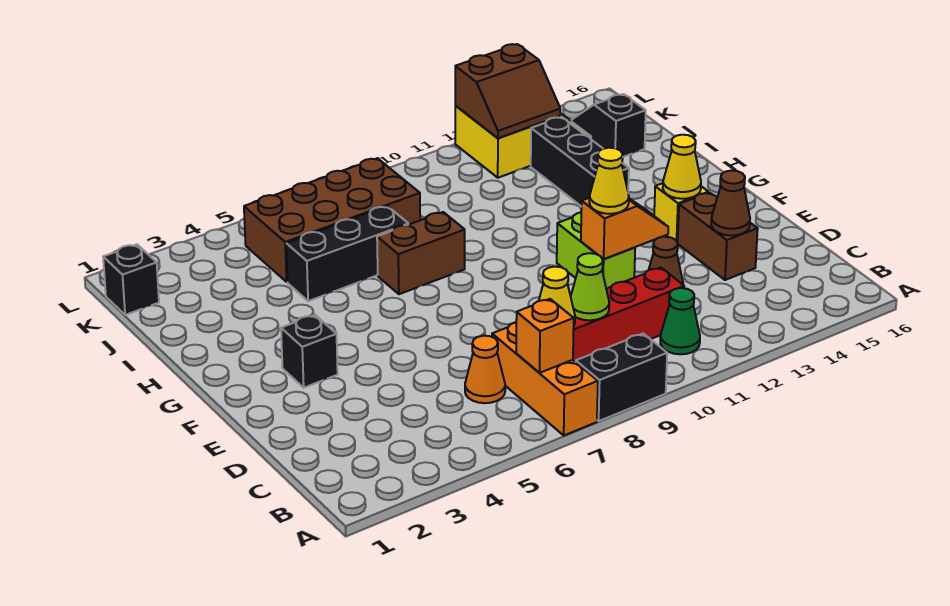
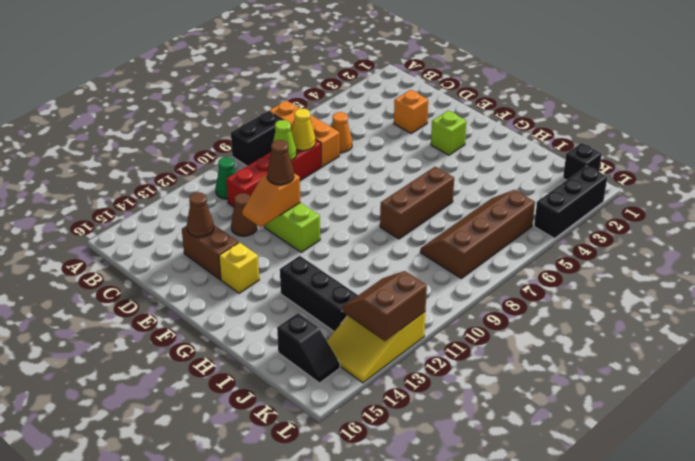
orange 1x1 brick [516,299,574,373] -> orange 1x1 brick moved to [394,90,428,133]
yellow 1x1 cone [589,148,629,214] -> brown 1x1 cone [267,140,294,185]
black 1x1 brick [281,315,338,388] -> lime 1x1 brick [431,110,467,155]
yellow 1x1 cone [663,135,701,199] -> none
brown 1x2 brick [377,212,465,294] -> brown 1x3 brick [380,167,454,239]
black 1x3 brick [286,206,408,301] -> black 1x3 brick moved to [534,166,607,238]
brown 2x4 brick [244,158,420,282] -> brown 2x4 slope [420,190,535,278]

